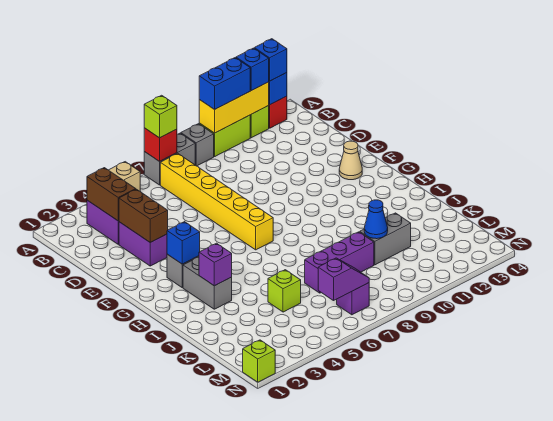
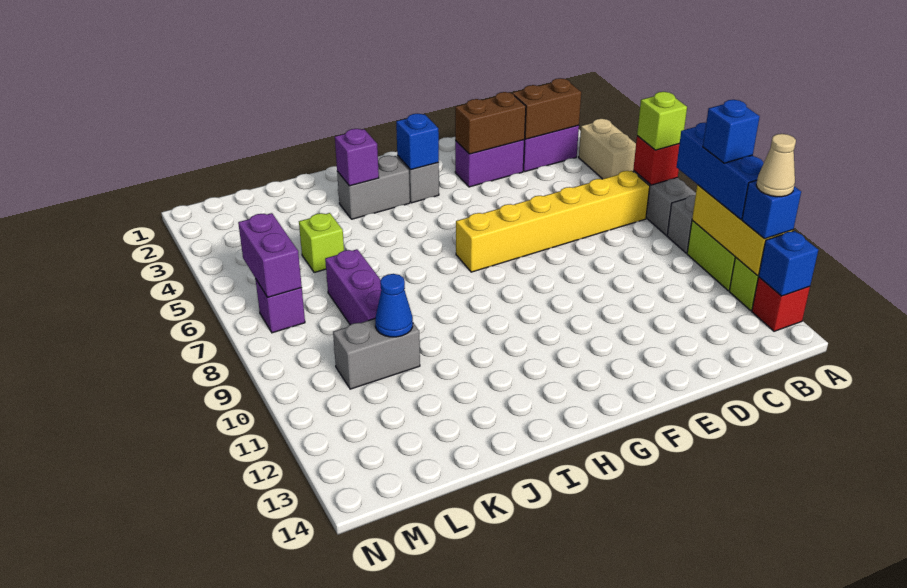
blue 1x2 brick [199,58,250,110] -> blue 1x3 brick [676,123,763,219]
blue 1x1 brick [254,39,287,81] -> blue 1x1 brick moved to [703,100,760,163]
tan 1x1 cone [339,141,362,180] -> tan 1x1 cone moved to [756,134,796,197]
grey 1x2 brick [360,213,411,265] -> grey 1x2 brick turned to [333,319,420,389]
purple 1x2 slope [318,258,369,301] -> purple 1x2 brick [238,213,302,297]
lime 1x1 brick [243,340,275,382] -> none

